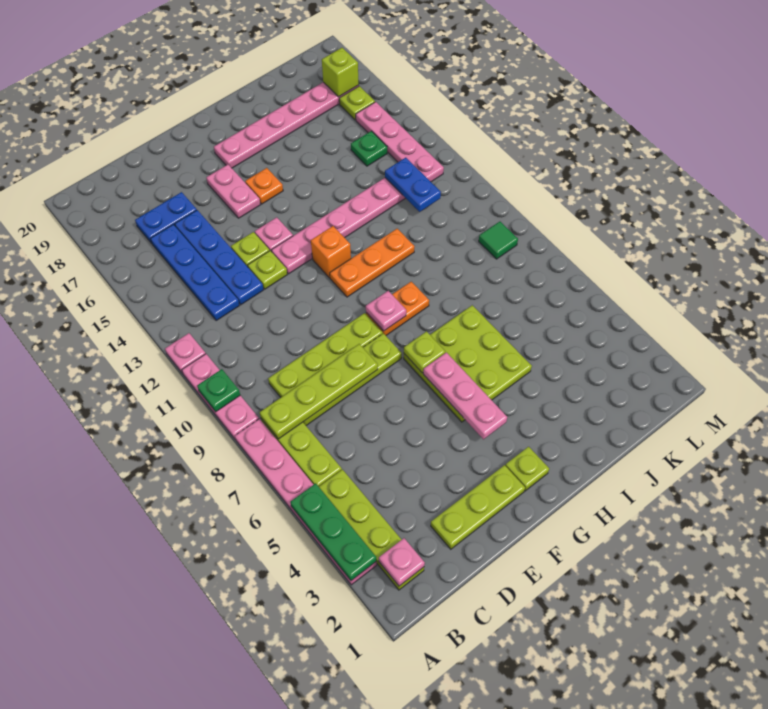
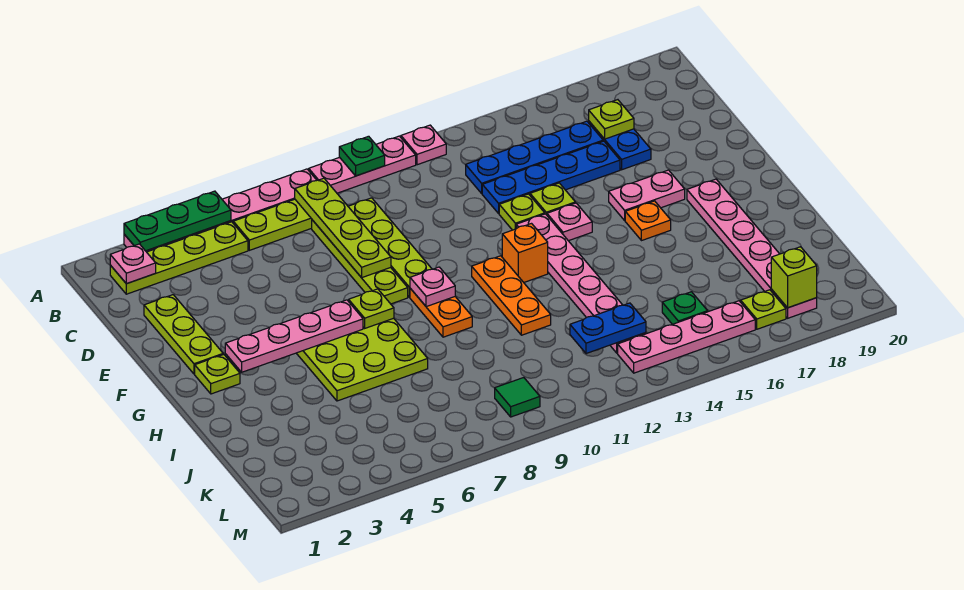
none -> lime 1x1 plate [589,100,634,139]
pink 1x3 plate [423,352,507,439] -> pink 1x4 plate [225,300,363,372]

